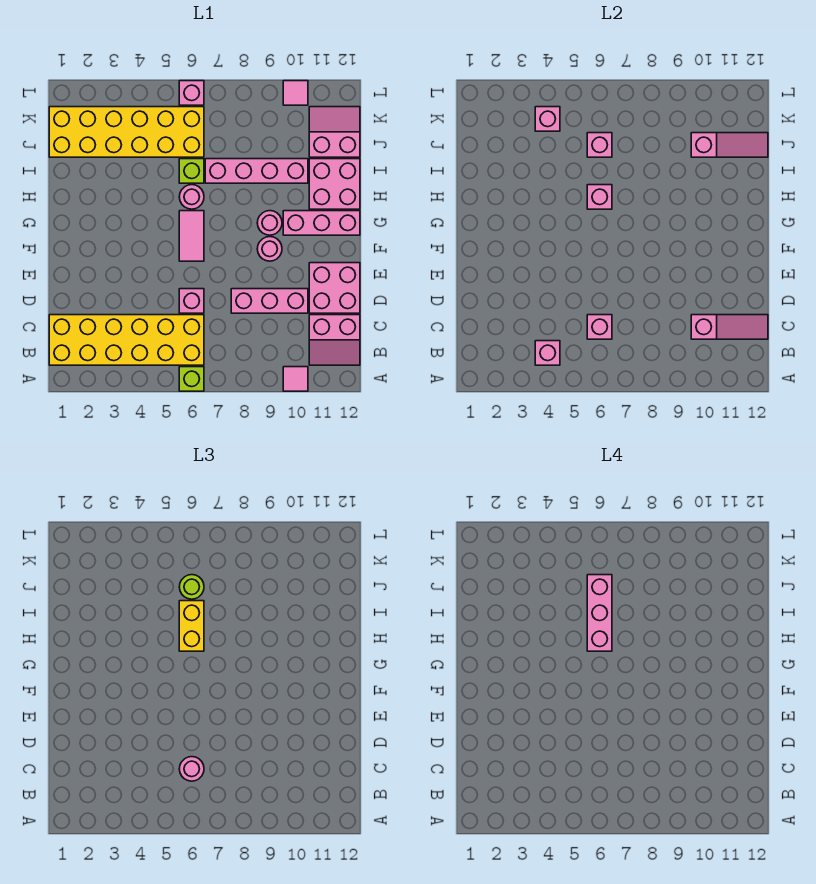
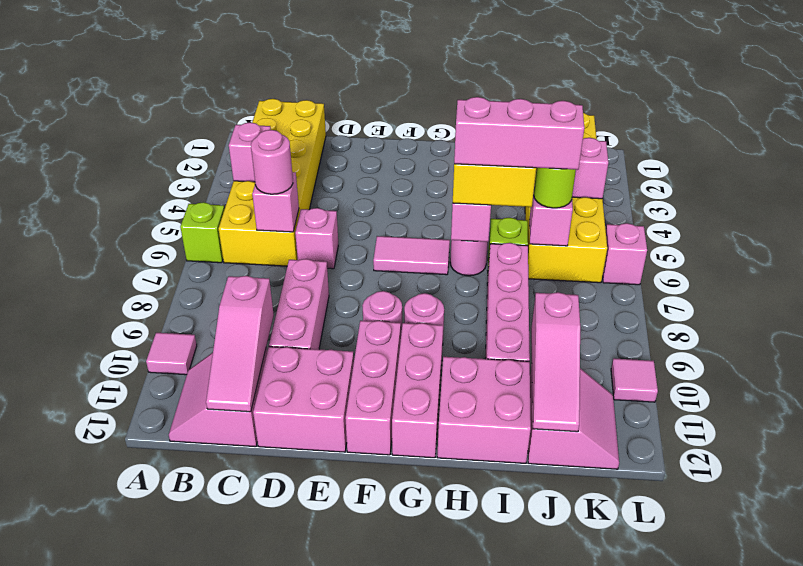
none -> pink 1x3 brick [345,321,401,455]

